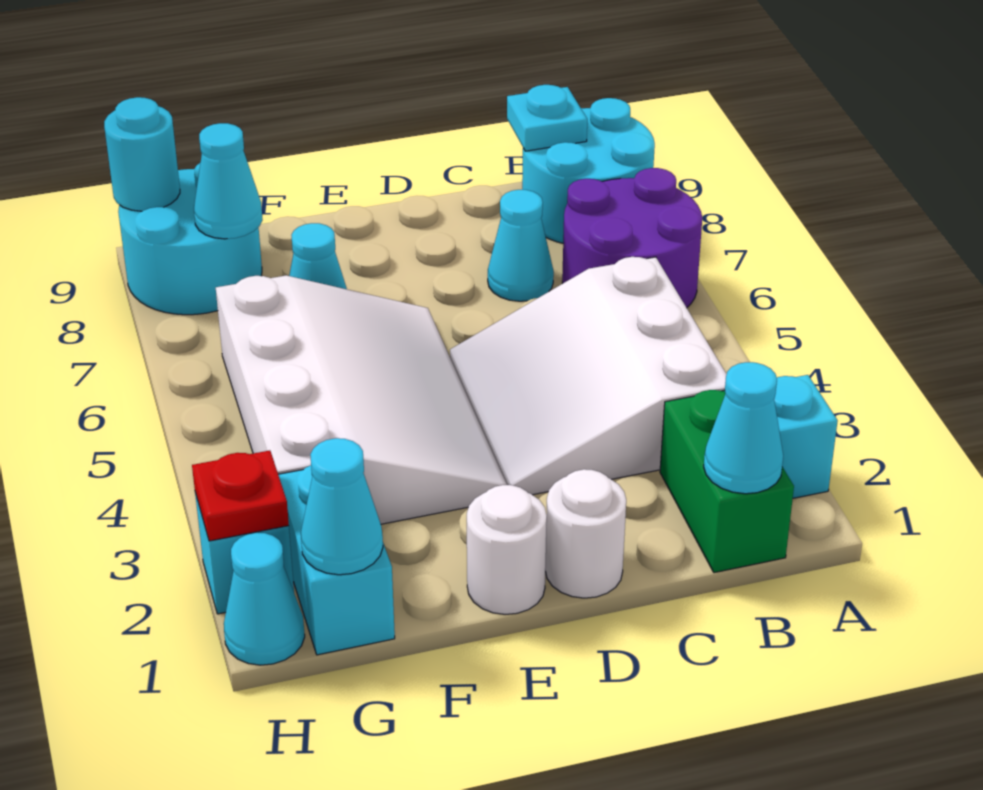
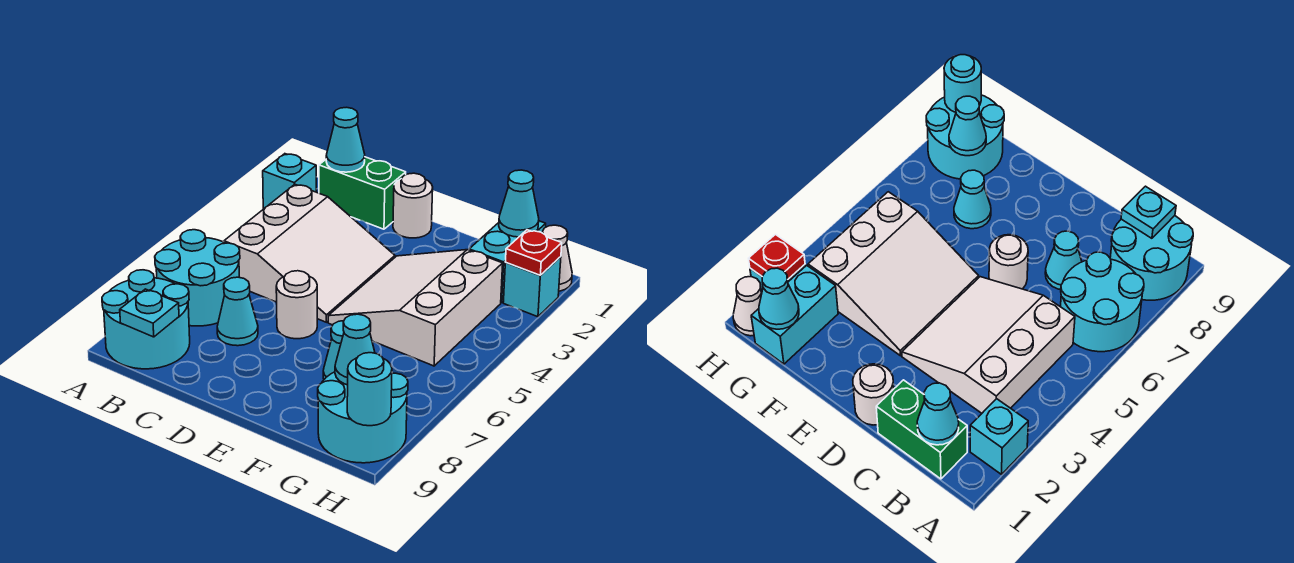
purple 2x2 round brick [562,168,702,308] -> cyan 2x2 round brick [155,230,240,326]
green 1x2 brick [660,390,794,573] -> green 1x2 brick turned to [319,157,406,229]
white 1x1 round brick [467,485,547,614] -> white 1x1 round brick moved to [276,271,317,339]
white 3x4 slope [216,276,507,524] -> white 3x3 slope [328,250,503,366]
cyan 1x1 cone [224,533,305,665] -> white 1x1 cone [542,225,572,291]

